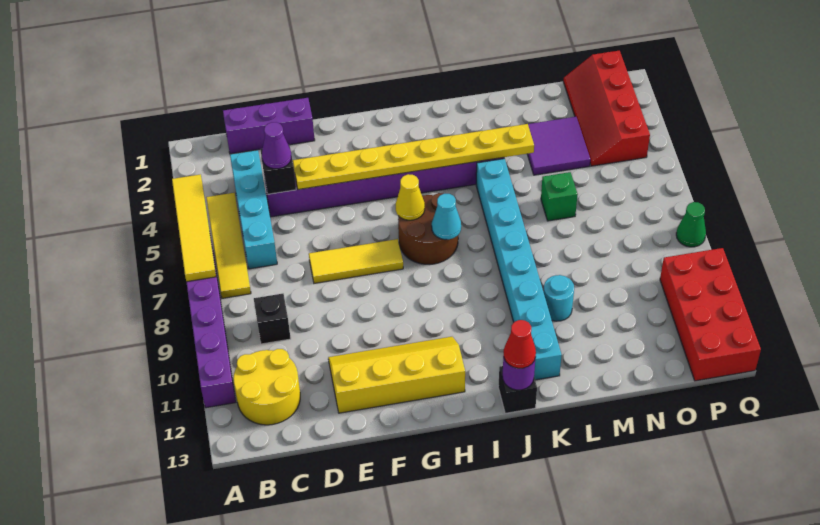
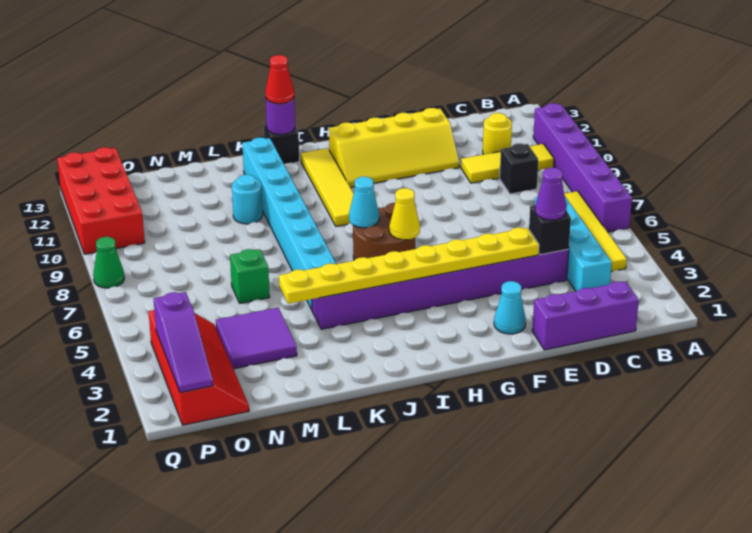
yellow 1x4 tile [172,174,216,282] -> yellow 1x4 tile moved to [301,148,354,226]
yellow 2x2 round brick [233,349,300,425] -> yellow 1x1 round brick [483,113,512,155]
yellow 1x3 tile [309,239,403,283] -> yellow 1x3 tile moved to [461,144,554,183]
none -> cyan 1x1 cone [494,281,526,334]
none -> purple 1x3 slope [154,292,213,393]

